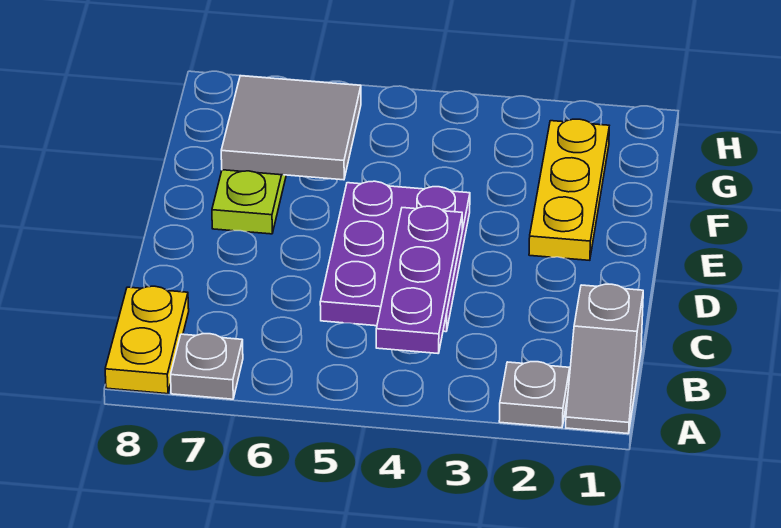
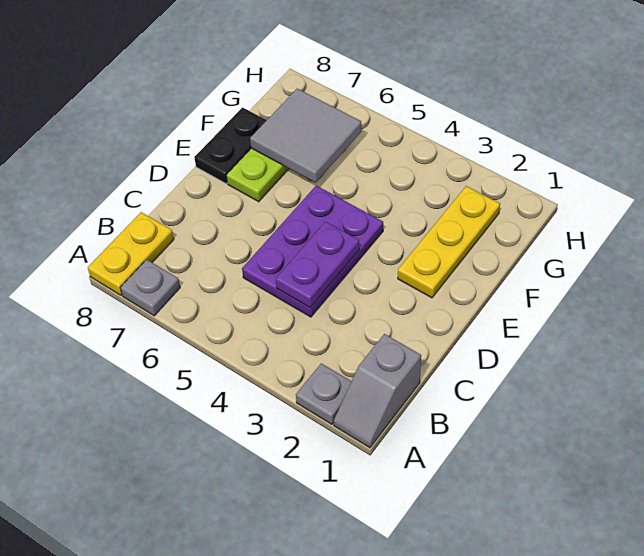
purple 1x3 plate [376,206,462,353] -> purple 1x2 plate [276,222,359,307]
none -> black 1x2 plate [194,108,267,183]

